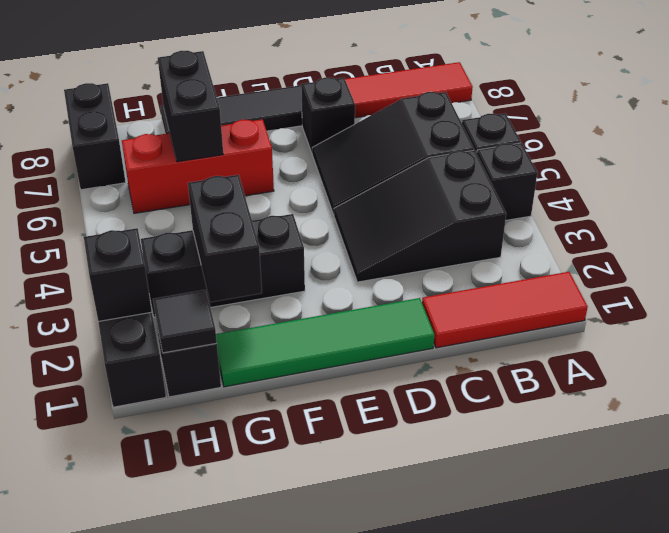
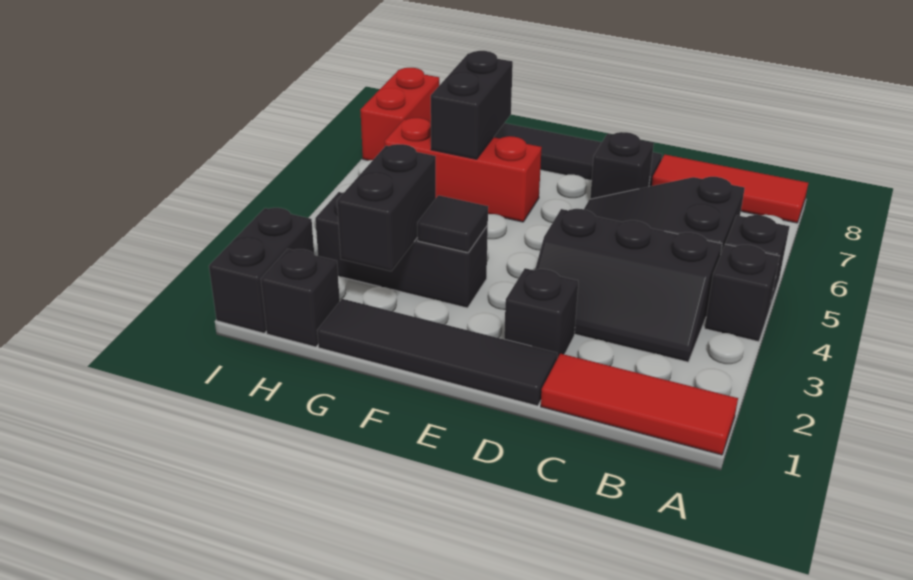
black 2x3 slope [334,150,506,282] -> black 2x3 slope turned to [535,209,722,362]
green 1x4 tile [216,298,434,387] -> black 1x4 tile [317,299,557,406]
black 1x1 tile [153,290,217,353] -> black 1x1 tile moved to [417,195,488,253]
black 1x1 brick [84,228,152,322] -> black 1x1 brick moved to [504,268,578,359]
black 1x2 brick [64,83,126,190] -> red 1x2 brick [360,68,439,160]

